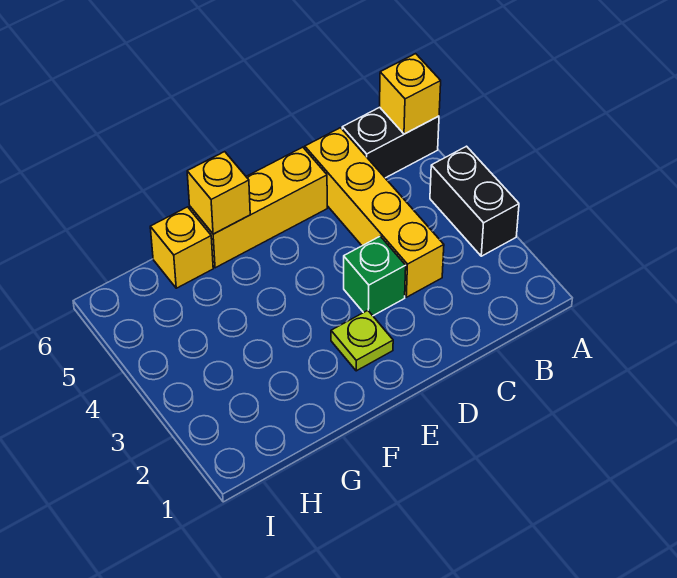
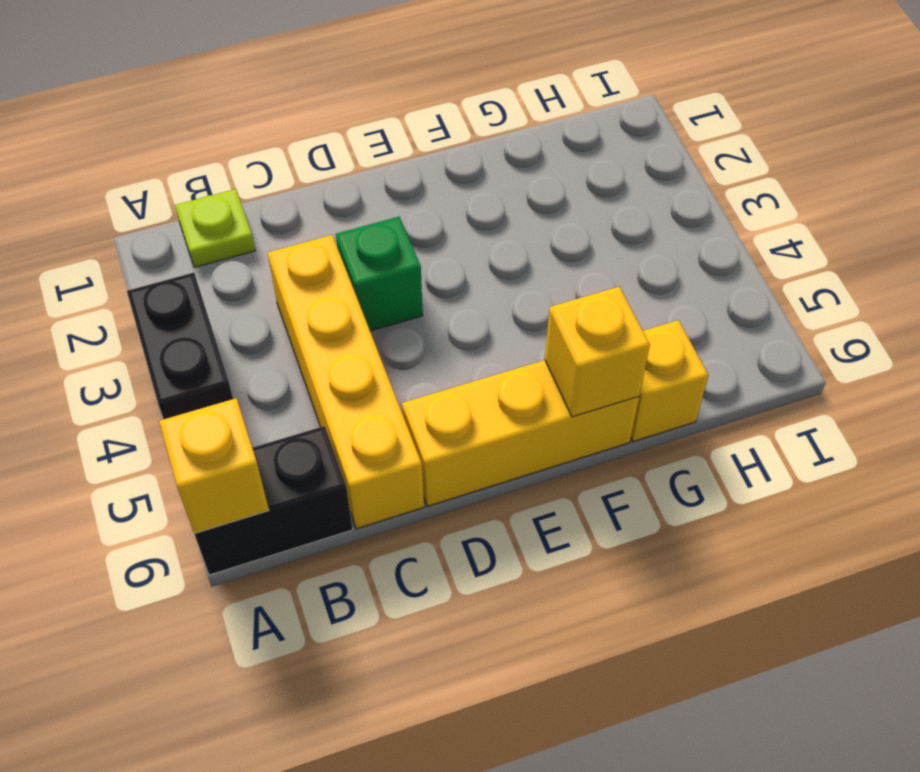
lime 1x1 plate [331,310,393,371] -> lime 1x1 plate moved to [175,189,255,268]

